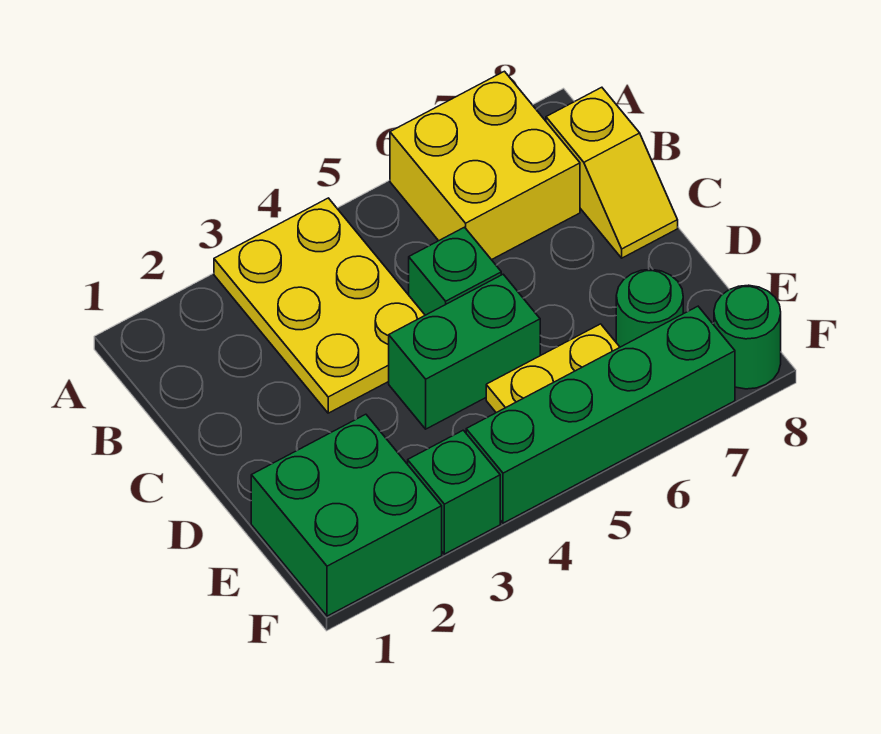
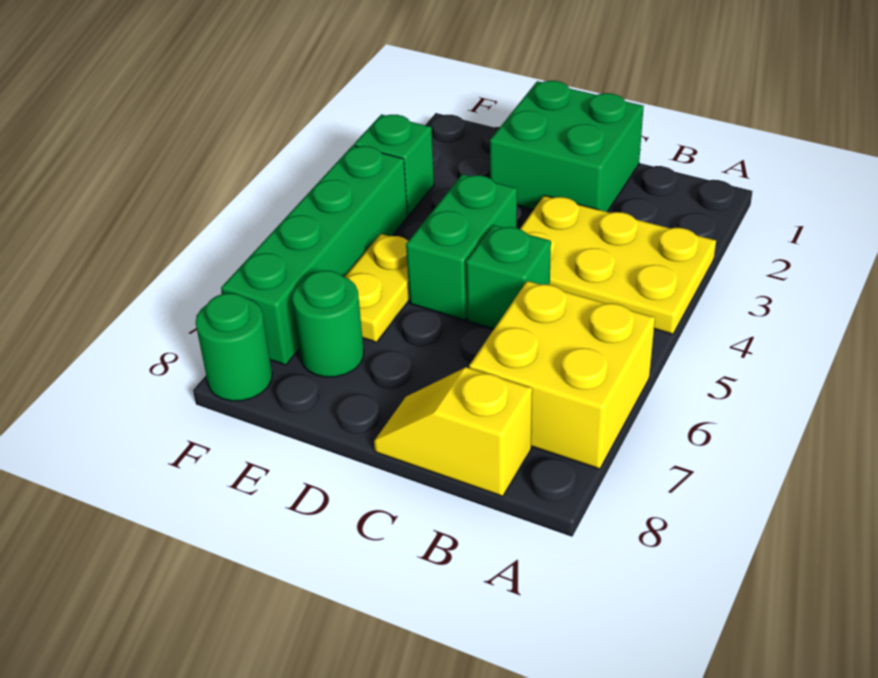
green 2x2 brick [251,414,442,616] -> green 2x2 brick moved to [490,81,644,212]

